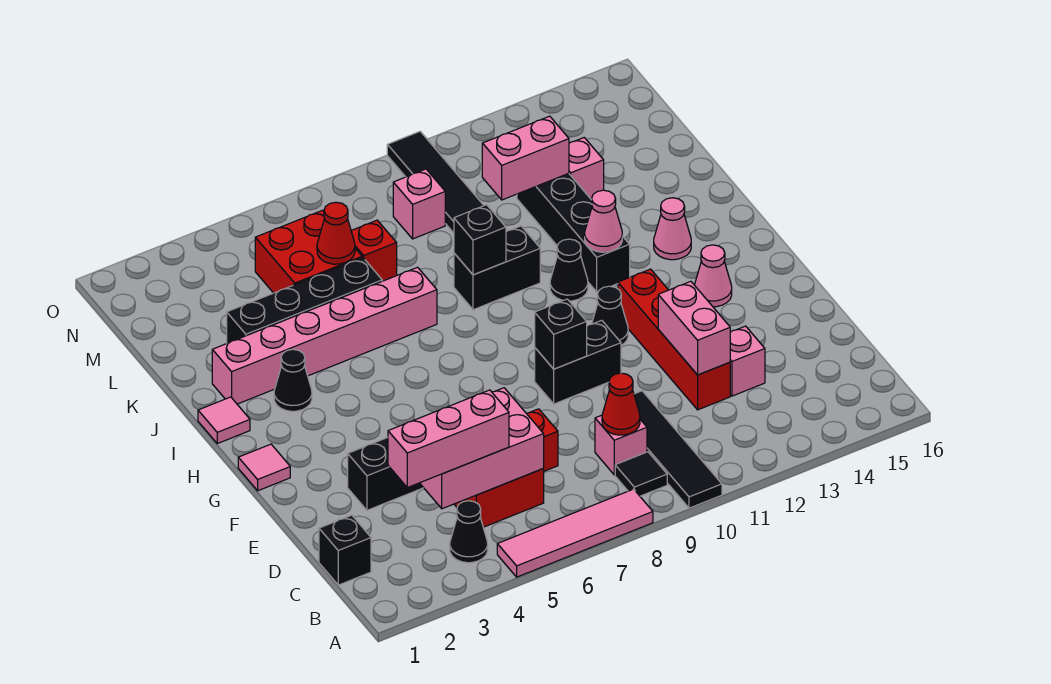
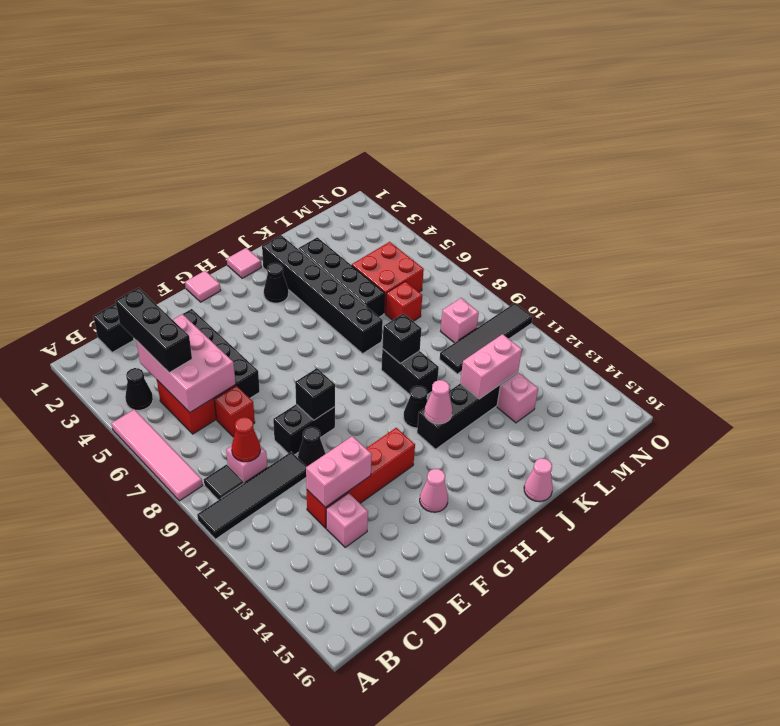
pink 1x3 brick [388,390,509,488] -> black 1x3 brick [116,288,192,373]
black 1x2 brick [535,320,621,404] -> black 1x2 brick turned to [273,405,335,455]
black 1x1 cone [592,286,628,345] -> black 1x1 cone moved to [298,427,325,466]
pink 1x1 cone [654,198,691,260] -> pink 1x1 cone moved to [524,458,553,502]
pink 1x6 brick [212,267,437,404] -> black 1x6 brick [262,235,383,354]
red 1x1 cone [317,202,355,264] -> none
pink 1x2 brick [482,116,569,200] -> pink 1x2 brick turned to [460,334,522,399]

